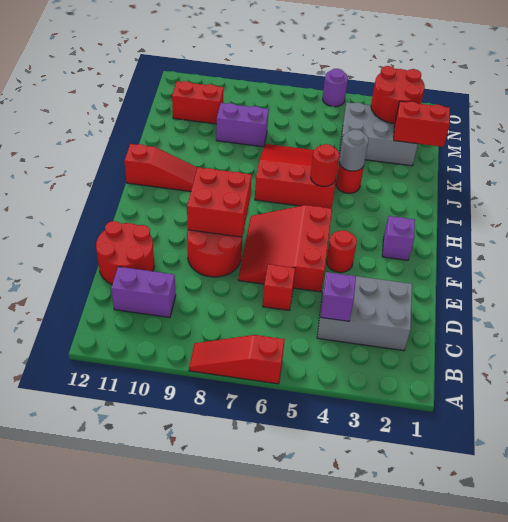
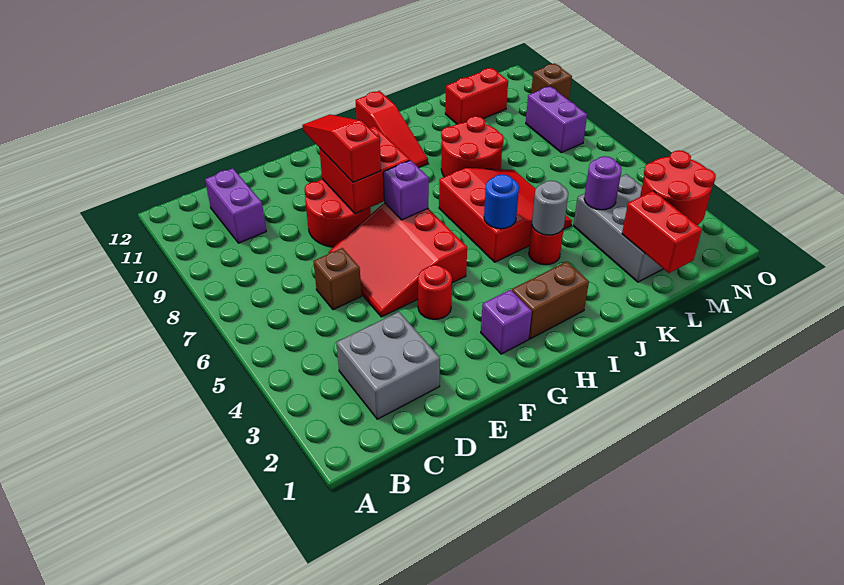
red 1x3 slope [189,335,285,384] -> red 1x3 slope moved to [303,114,381,182]
grey 2x3 brick [317,272,412,351] -> grey 2x2 brick [336,312,440,419]
purple 1x1 brick [321,272,356,321] -> purple 1x1 brick moved to [383,160,429,220]
red 1x1 brick [263,264,295,310] -> brown 1x1 brick [313,248,361,310]
red 2x2 round brick [96,221,154,284] -> red 2x2 round brick moved to [441,116,504,177]
red 3x3 slope [238,205,332,292] -> red 3x3 slope turned to [329,203,467,317]
none -> brown 1x2 brick [512,262,589,339]
red 1x1 round brick [311,144,339,186] -> blue 1x1 round brick [484,174,519,229]
purple 1x2 brick [216,103,269,147] -> purple 1x2 brick moved to [526,86,587,153]
red 1x2 brick [172,81,224,124] -> red 1x2 brick turned to [445,68,508,124]
purple 1x1 round brick [323,69,348,107] -> purple 1x1 round brick moved to [584,156,622,210]
none -> brown 1x1 brick [531,63,572,100]

